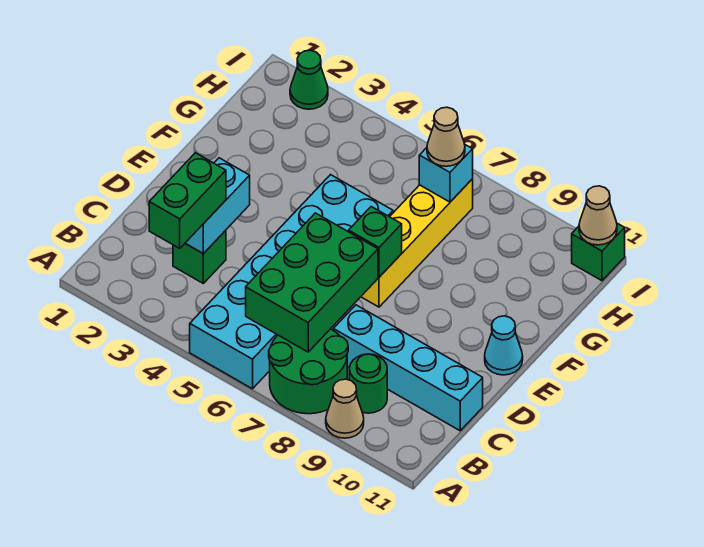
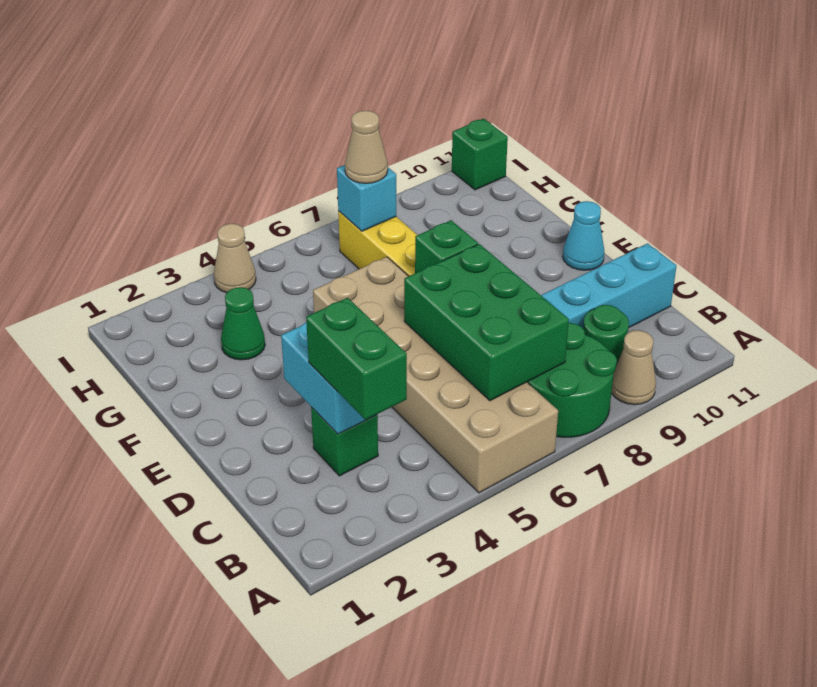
cyan 2x6 brick [190,175,393,389] -> tan 2x6 brick [313,257,558,493]
green 1x1 cone [290,50,328,109] -> green 1x1 cone moved to [221,287,265,360]
tan 1x1 cone [579,186,617,245] -> tan 1x1 cone moved to [214,224,256,293]

